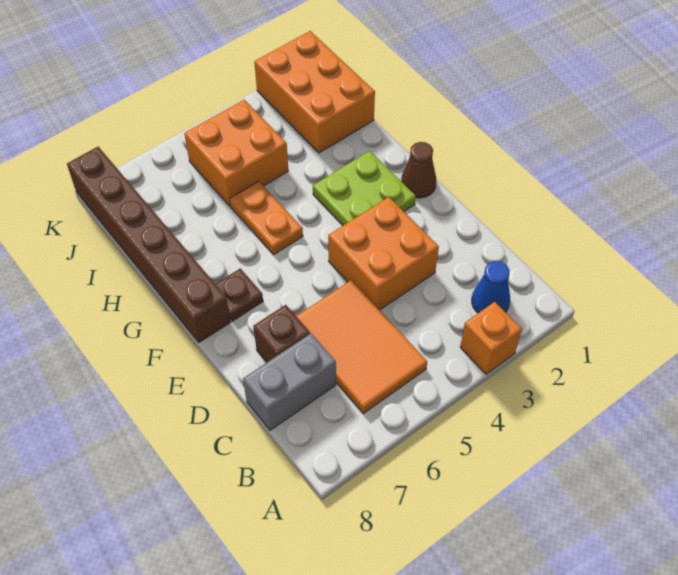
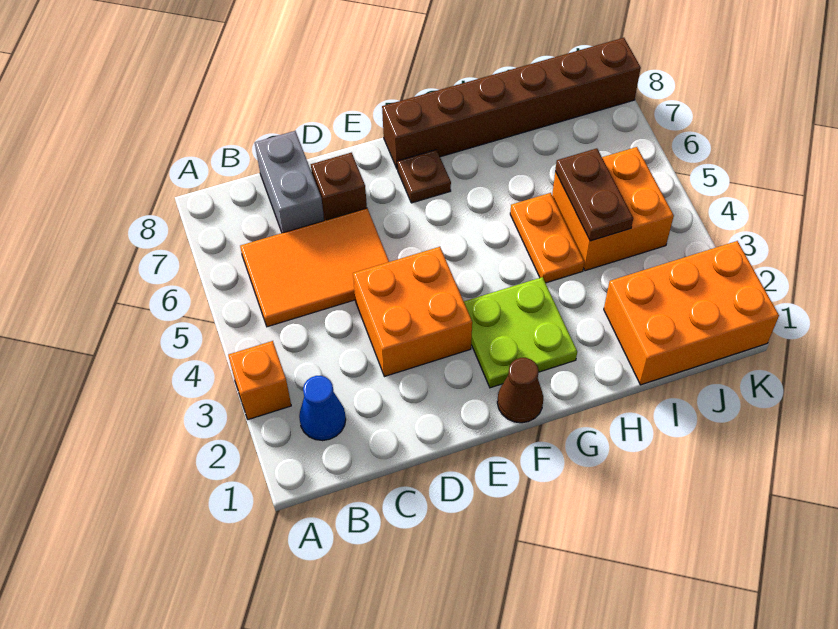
orange 1x2 plate [230,181,303,254] -> orange 1x2 plate turned to [510,193,584,283]
none -> brown 1x2 plate [555,148,633,241]

